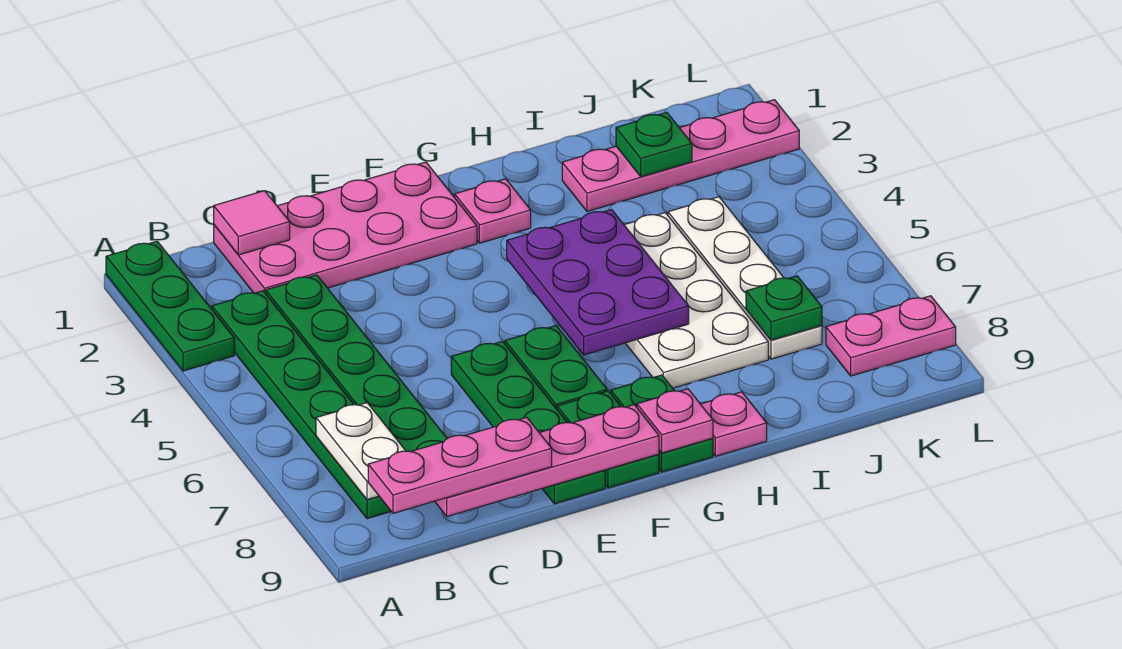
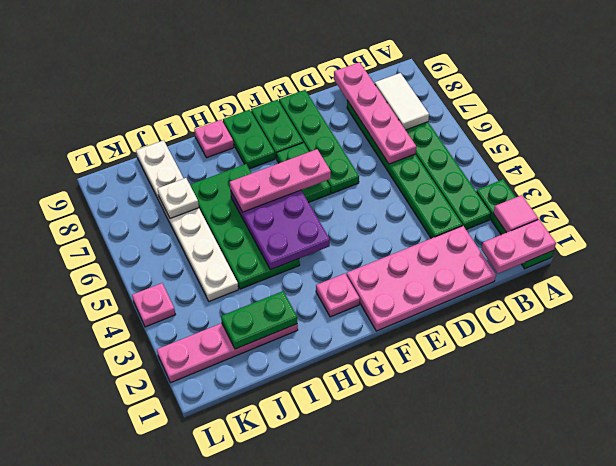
white 1x2 plate [316,403,406,500] -> white 1x2 tile [375,73,429,130]
pink 1x3 plate [368,417,552,513] -> pink 1x3 plate moved to [230,149,331,212]
pink 1x1 tile [214,191,290,255] -> pink 1x1 tile moved to [493,195,538,233]
pink 1x4 plate [435,405,659,516] -> pink 1x4 plate turned to [334,62,416,164]
pink 1x1 plate [637,389,713,453] -> pink 1x1 plate moved to [132,283,176,327]
white 2x4 plate [625,213,768,388] -> green 2x4 plate [190,164,300,289]
green 1x1 plate [616,112,692,177] -> green 1x2 plate [221,291,297,349]
white 1x4 plate [668,197,822,359] -> white 1x6 plate [136,140,238,301]
green 1x1 plate [746,276,822,340] -> white 1x1 plate [158,178,199,218]
pink 1x2 plate [826,296,956,376] -> pink 1x2 plate moved to [481,220,556,273]

